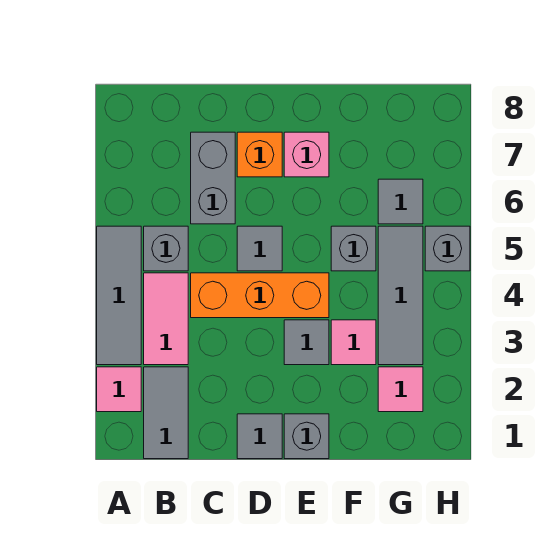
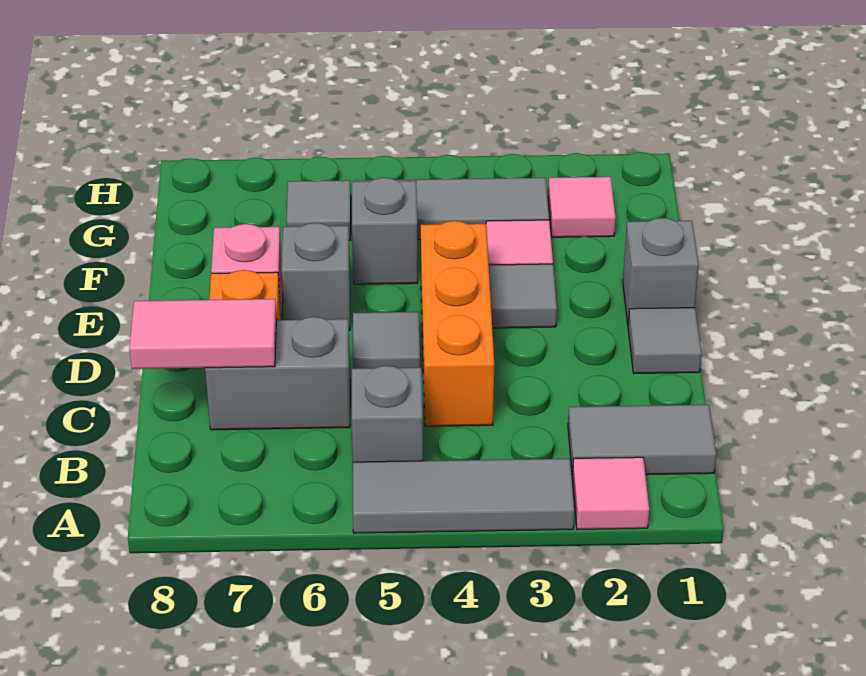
pink 1x2 tile [144,273,188,365] -> pink 1x2 tile moved to [129,299,277,369]
grey 1x1 brick [425,226,470,271] -> grey 1x1 brick moved to [282,223,350,330]

